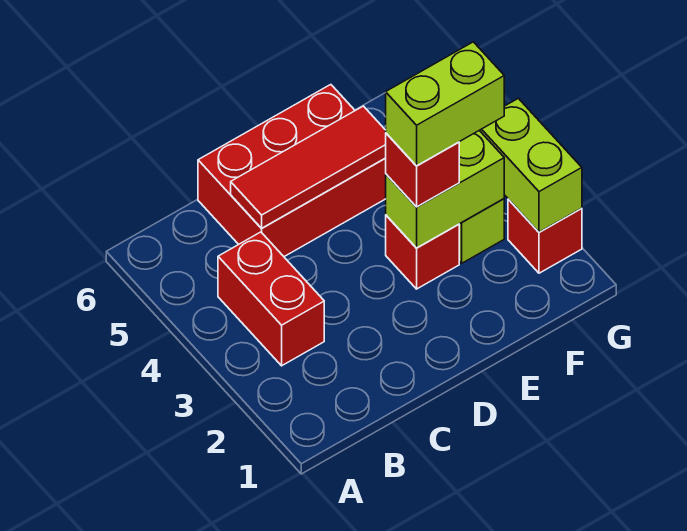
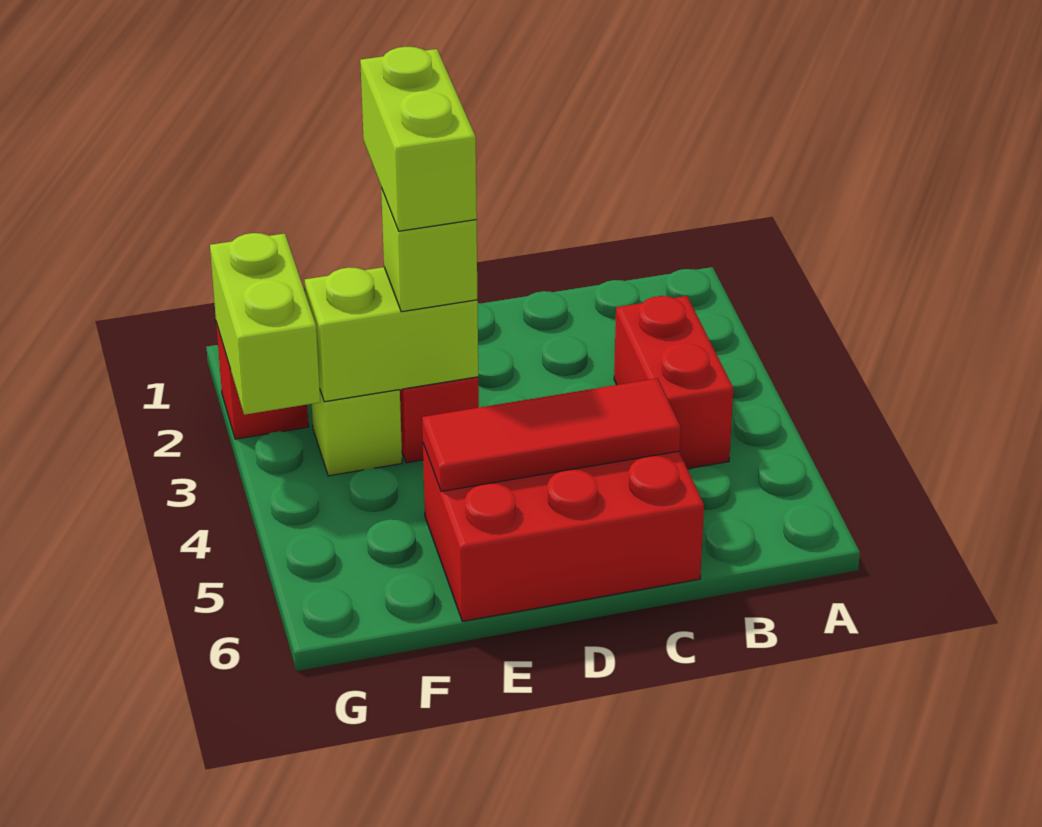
red 1x1 brick [386,133,459,207] -> lime 1x1 brick [381,188,477,312]
lime 1x2 brick [386,42,504,166] -> lime 1x2 brick turned to [360,47,477,231]

